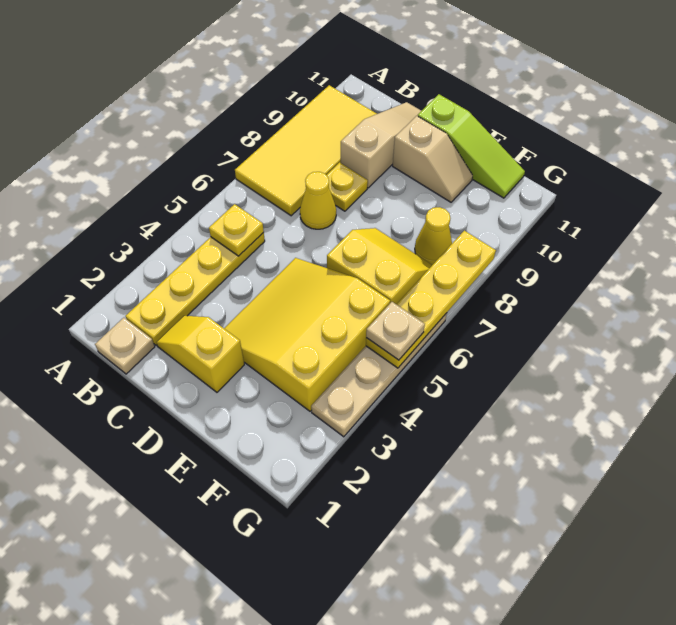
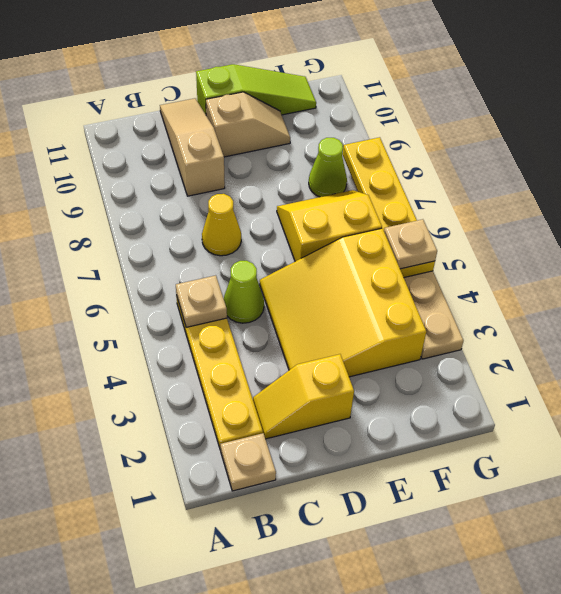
yellow 2x4 tile [235,85,377,216] -> none
yellow 1x1 plate [209,204,264,256] -> tan 1x1 plate [176,275,227,327]
none -> lime 1x1 cone [224,261,264,323]
yellow 1x1 plate [327,163,368,211] -> none
yellow 1x1 cone [415,207,452,265] -> lime 1x1 cone [309,138,347,197]

